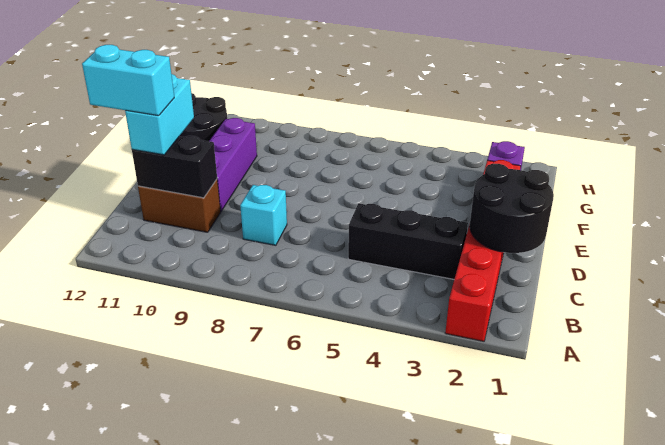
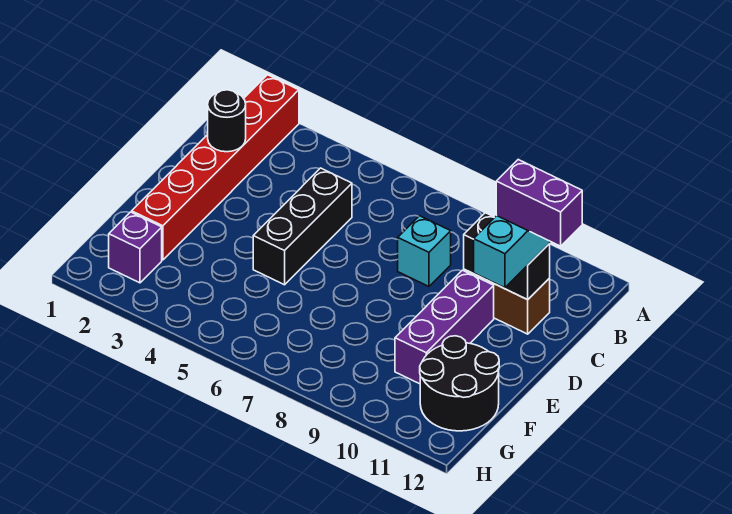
black 2x2 round brick [470,164,554,253] -> black 1x1 round brick [208,90,246,152]
black 1x3 brick [348,203,468,279] -> black 1x3 brick turned to [253,168,352,285]
cyan 1x2 brick [82,45,174,116] -> purple 1x2 brick [496,160,582,246]

